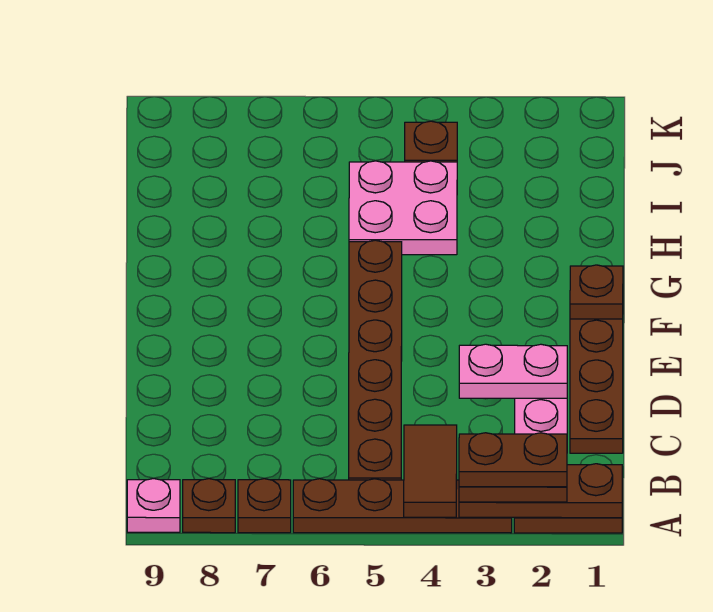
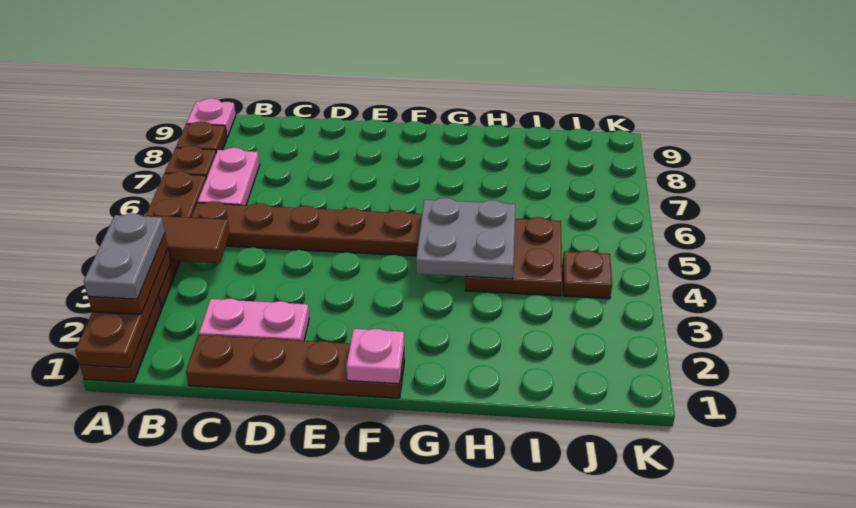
brown 1x2 plate [459,433,567,487] -> grey 1x2 plate [83,213,165,299]
pink 1x2 plate [459,344,567,398] -> pink 1x2 plate moved to [198,148,260,205]
brown 1x1 plate [570,265,623,319] -> pink 1x1 plate [346,329,404,384]
none -> grey 2x2 plate [416,198,515,279]
pink 2x2 plate [349,161,457,255] -> brown 2x2 plate [465,217,562,296]

